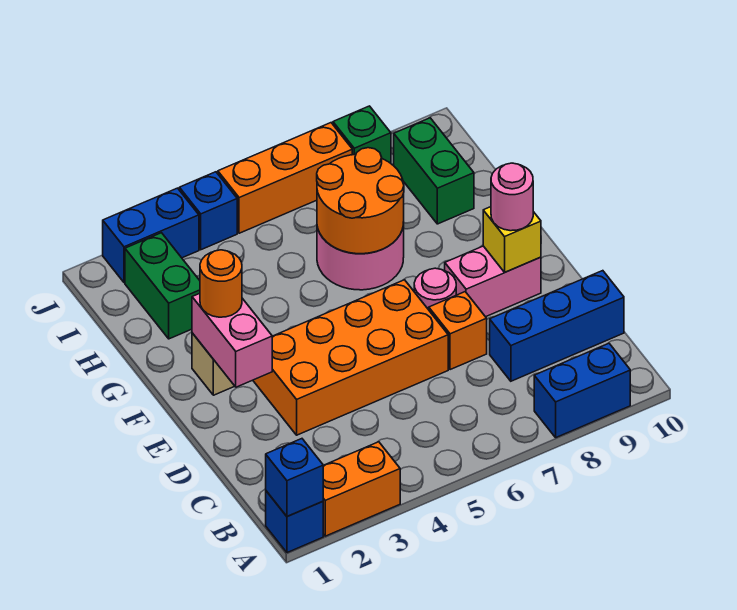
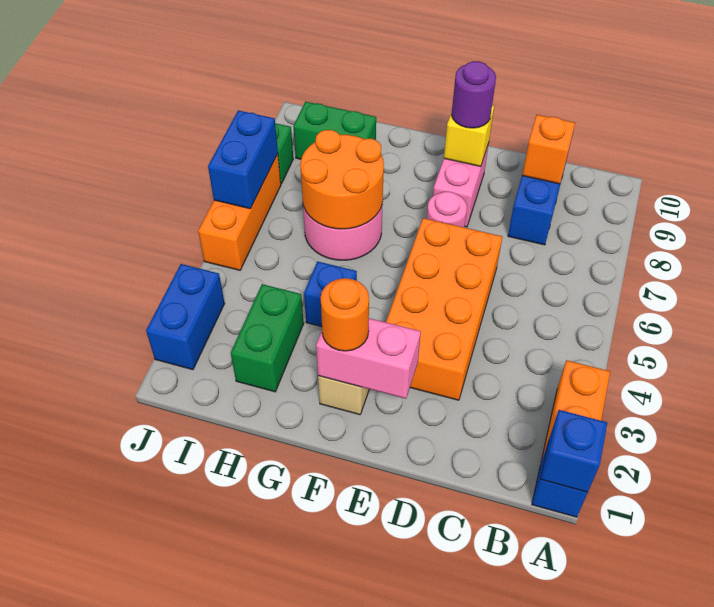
blue 1x2 brick [534,343,630,437] -> blue 1x2 brick moved to [208,110,278,209]
orange 1x1 brick [429,292,487,370] -> orange 1x1 brick moved to [522,115,575,184]
pink 1x1 round brick [491,163,533,231] -> purple 1x1 round brick [452,61,496,128]
green 1x2 brick [125,233,200,339] -> green 1x2 brick turned to [231,284,304,392]
blue 1x1 brick [179,172,237,250] -> blue 1x1 brick moved to [304,261,357,327]

